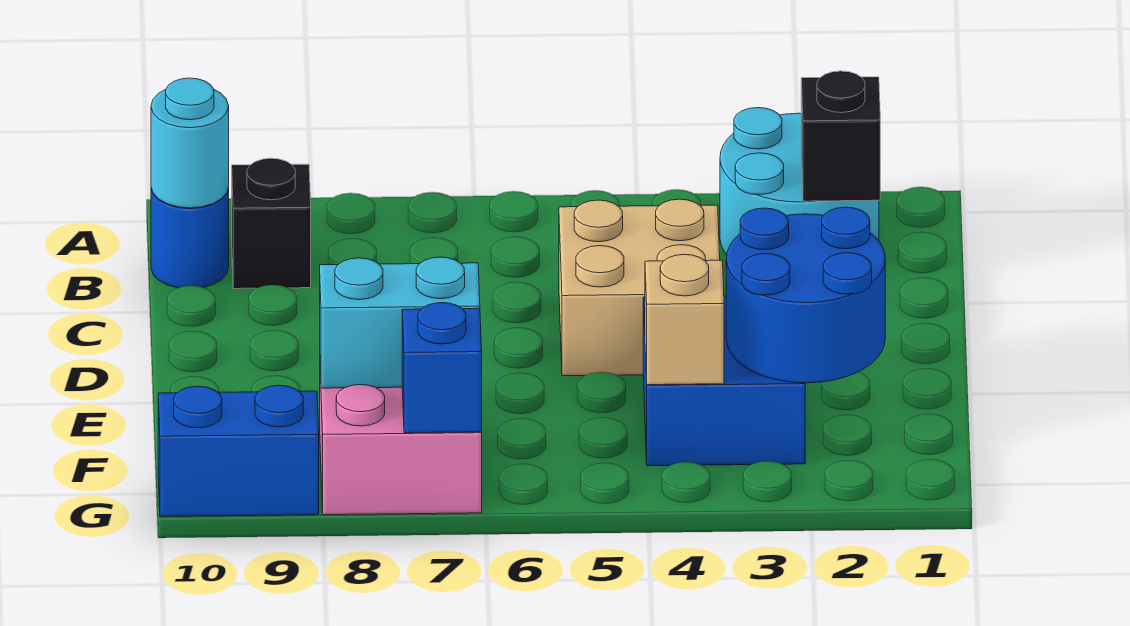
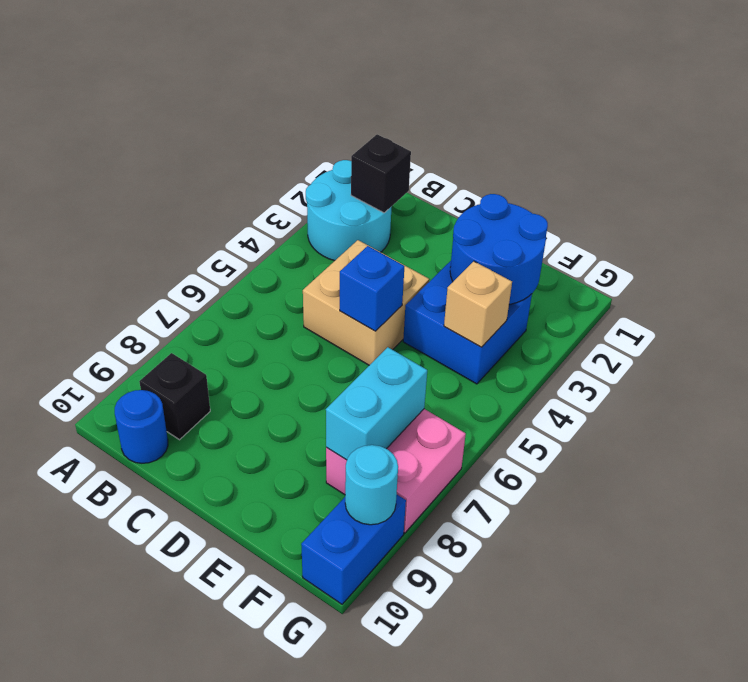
cyan 1x1 round brick [151,78,229,208] -> cyan 1x1 round brick moved to [345,445,398,525]
blue 1x1 brick [402,303,482,433] -> blue 1x1 brick moved to [340,246,404,331]

